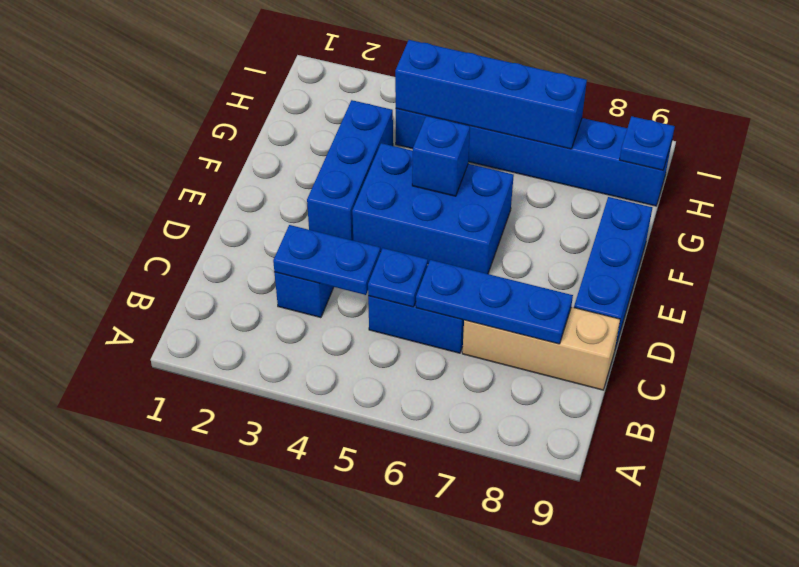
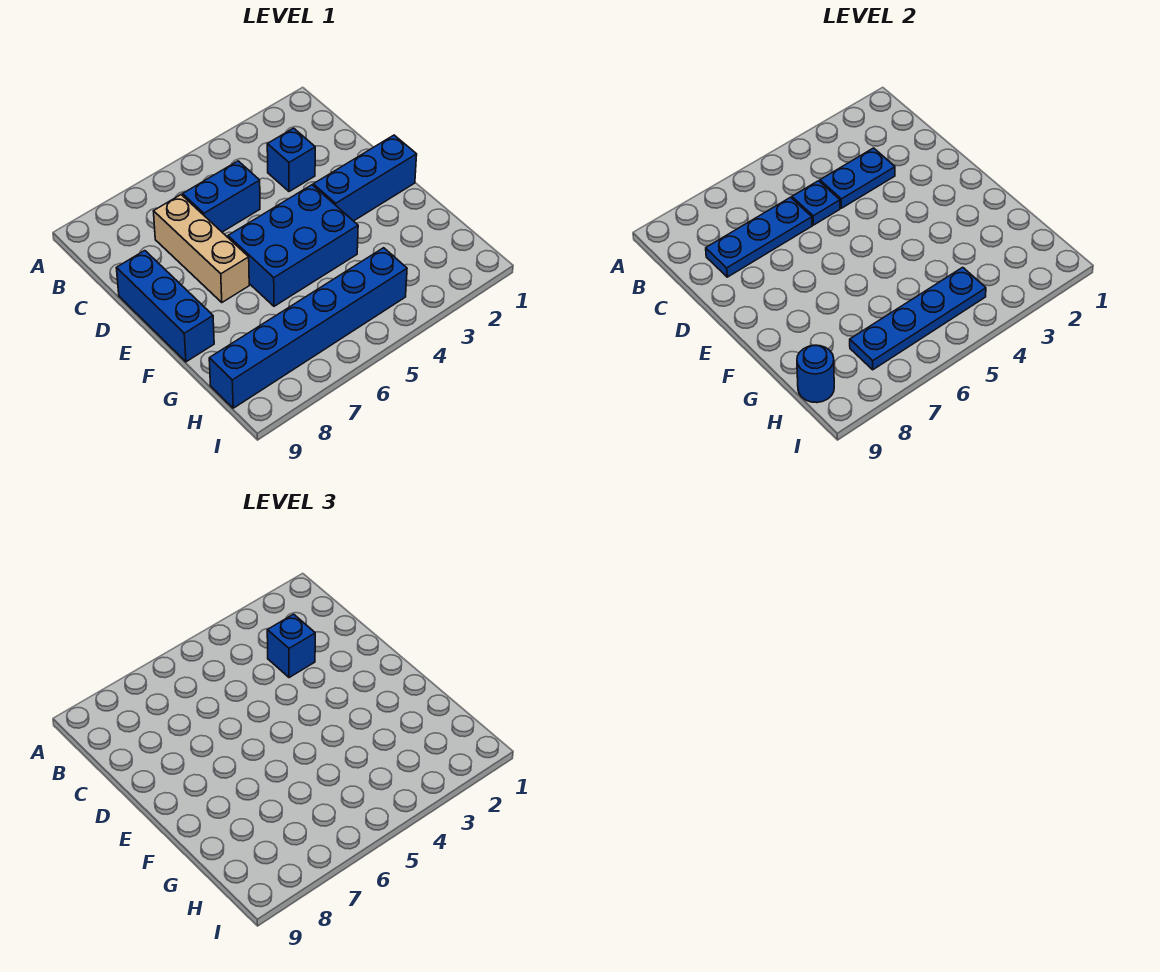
tan 1x3 brick [462,307,620,390] -> tan 1x3 brick turned to [154,195,249,302]
blue 1x3 brick [307,100,393,241] -> blue 1x3 brick turned to [313,135,417,221]
blue 1x1 brick [412,116,470,196] -> blue 1x1 brick moved to [267,614,315,678]
blue 1x4 brick [395,40,587,149] -> blue 1x4 plate [850,267,986,370]
blue 1x1 plate [620,116,675,170] -> blue 1x1 round brick [797,345,834,403]

